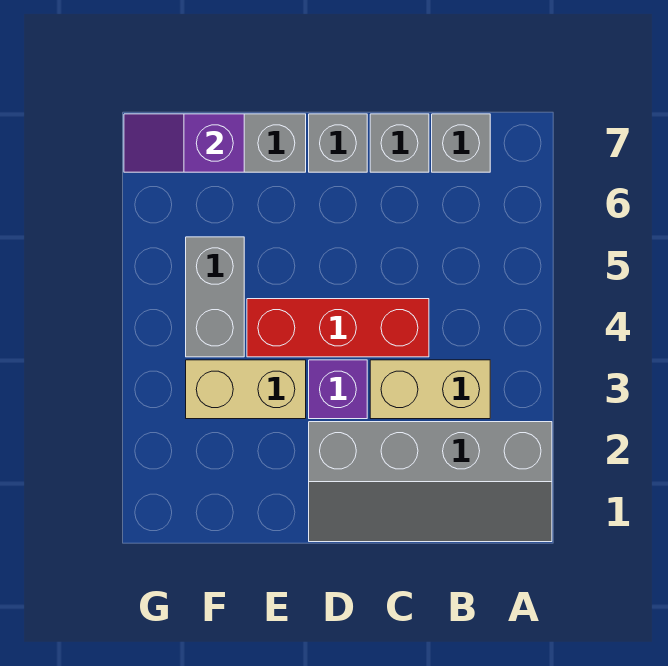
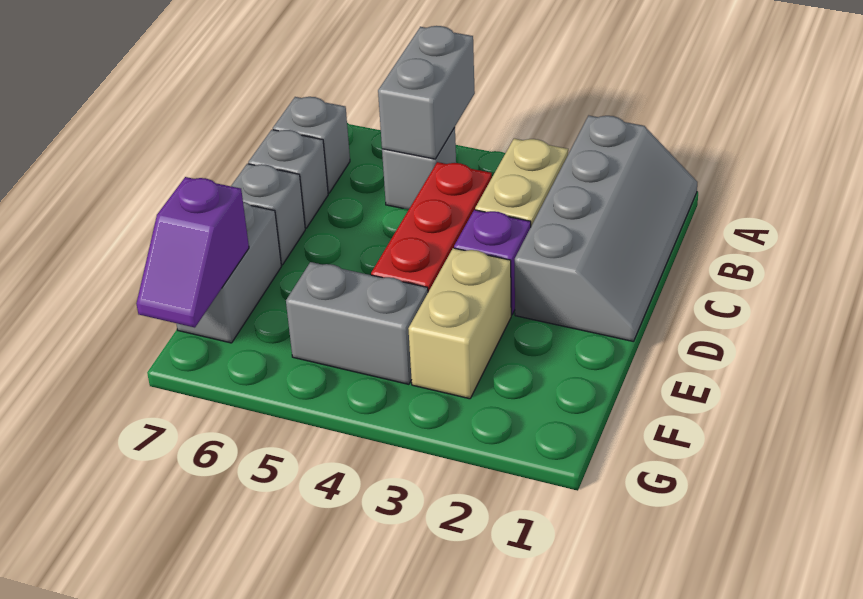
none -> grey 1x2 brick [378,26,475,159]
none -> grey 1x1 brick [382,128,456,210]

